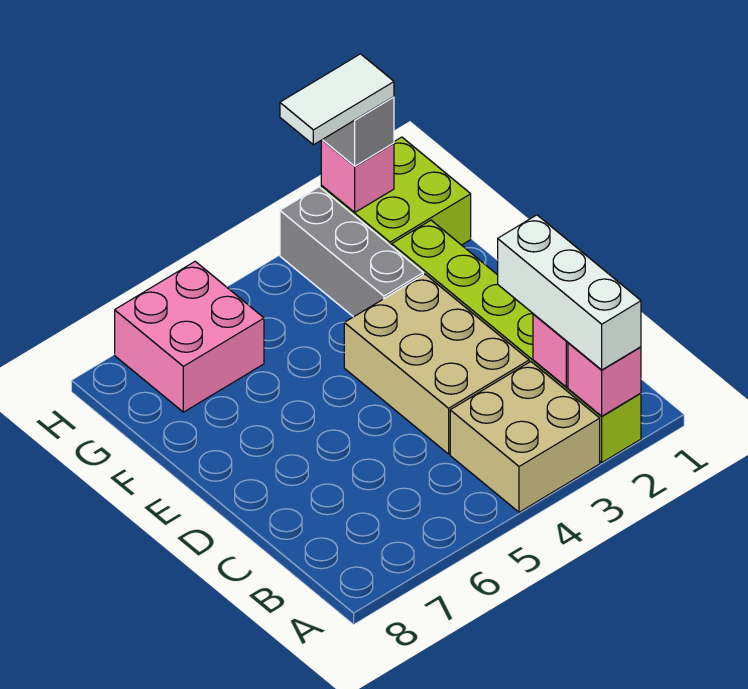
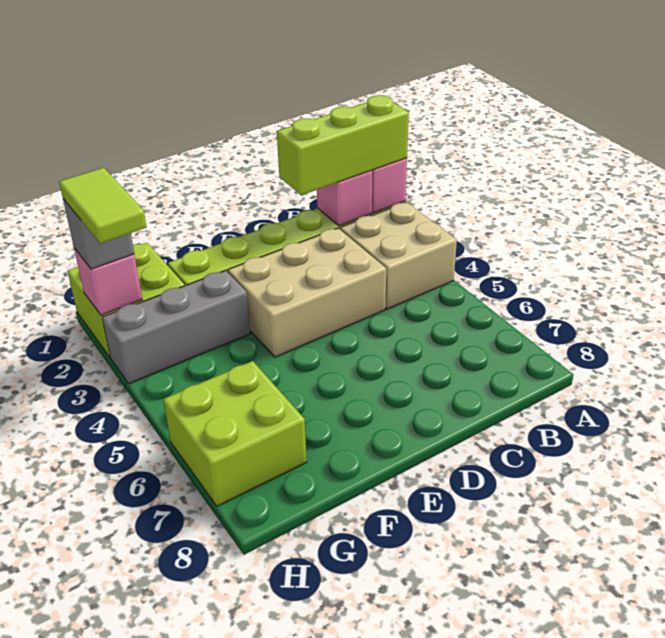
white 1x3 brick [498,215,641,370] -> lime 1x3 brick [277,95,409,195]
pink 2x2 brick [115,261,264,412] -> lime 2x2 brick [163,361,307,506]
white 1x2 tile [280,54,394,145] -> lime 1x2 tile [59,168,146,243]

